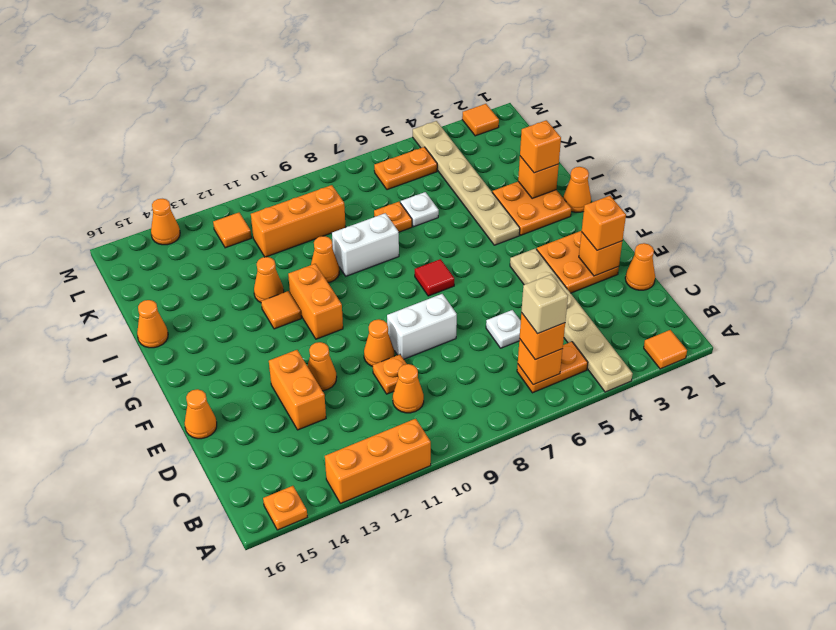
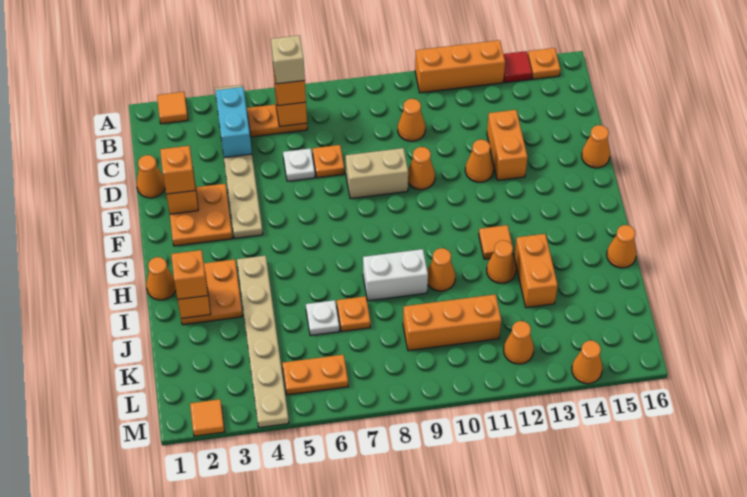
none -> cyan 1x2 brick [215,87,252,158]
orange 1x1 plate [373,354,406,394] -> orange 1x1 plate moved to [312,145,344,178]
white 1x2 brick [387,294,457,359] -> tan 1x2 brick [346,148,408,199]
red 1x1 tile [415,259,454,296] -> red 1x1 tile moved to [504,51,532,83]
orange 1x2 brick [288,264,343,339] -> orange 1x2 brick moved to [514,234,558,308]
orange 1x1 tile [213,213,251,248] -> orange 1x1 cone [504,321,534,364]

